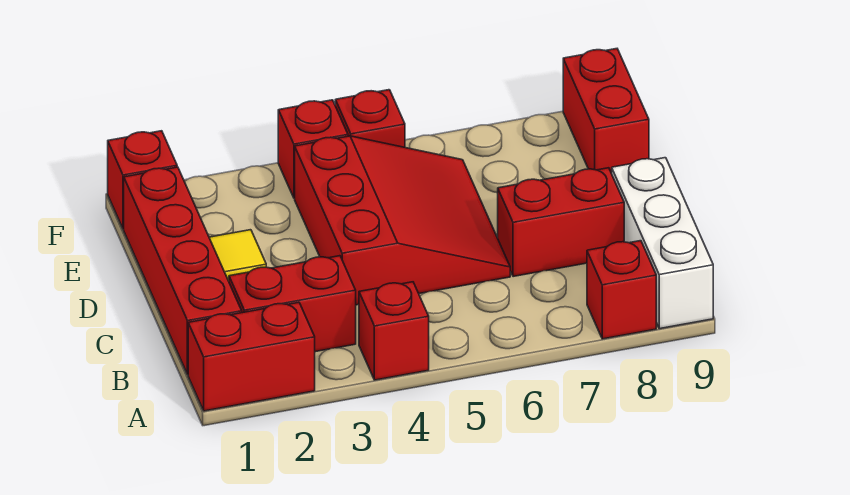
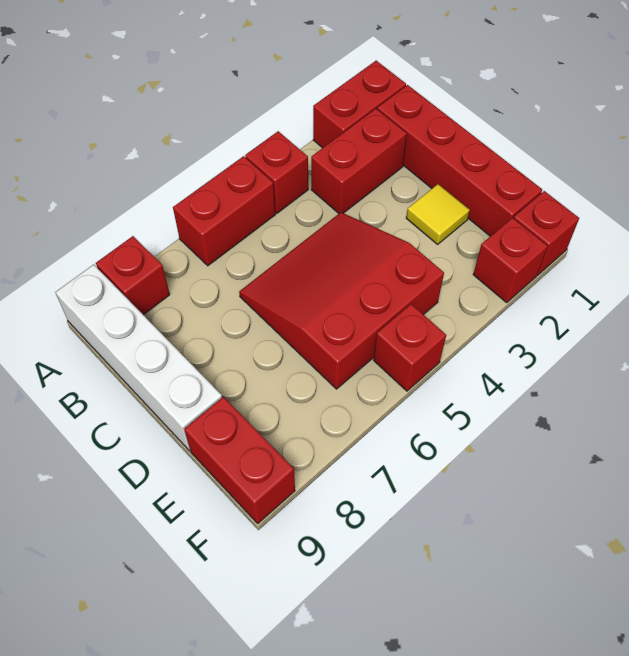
white 1x3 brick [612,158,713,329] -> white 1x4 brick [55,264,222,451]
red 3x3 slope [295,136,510,305] -> red 3x3 slope turned to [239,212,444,389]
red 1x2 brick [498,168,624,277] -> red 1x2 brick moved to [173,156,275,266]
red 1x1 brick [278,100,348,198] -> red 1x1 brick moved to [473,218,548,303]

